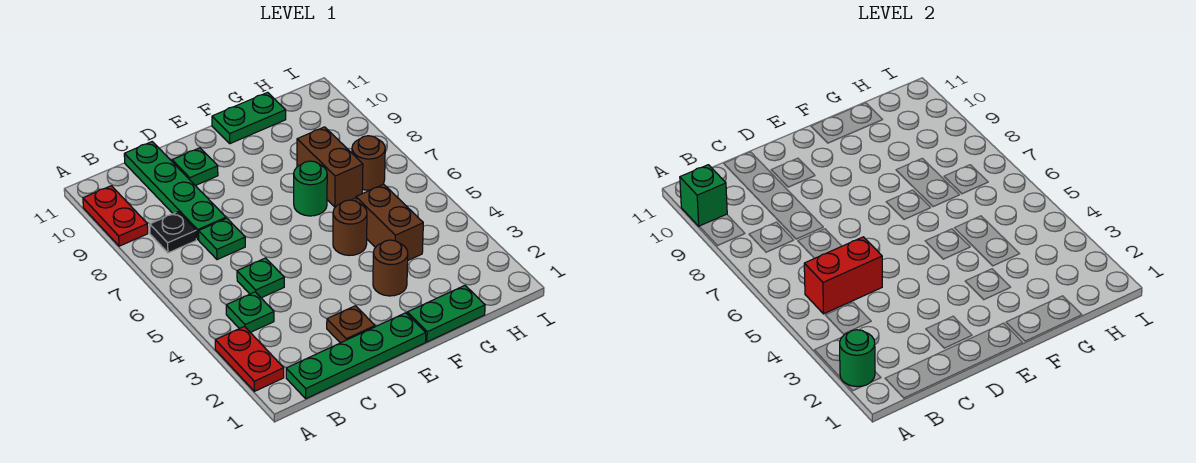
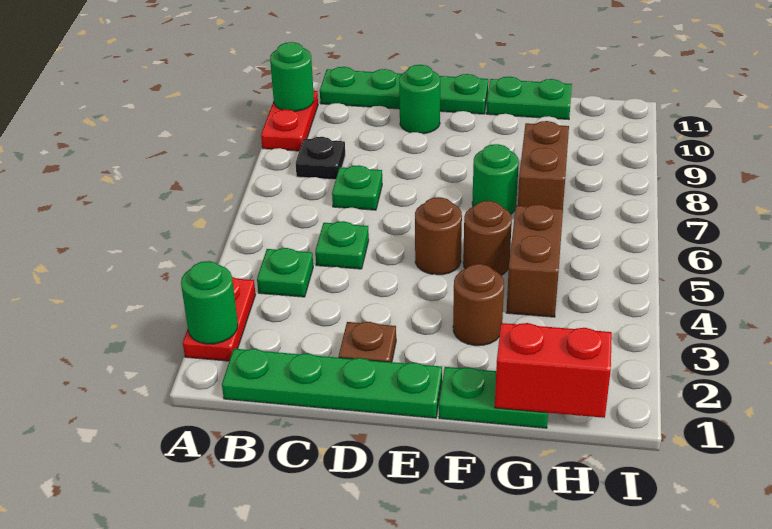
green 1x1 brick [680,165,727,226] -> green 1x1 round brick [270,42,314,111]
red 1x2 brick [804,237,882,314] -> red 1x2 brick moved to [495,323,612,418]
green 1x4 plate [124,142,226,240] -> green 1x4 plate turned to [320,67,488,114]
green 1x1 plate [172,148,218,186] -> green 1x1 round brick [399,65,440,134]
brown 1x1 round brick [352,136,385,190] -> brown 1x1 round brick moved to [415,197,462,275]

